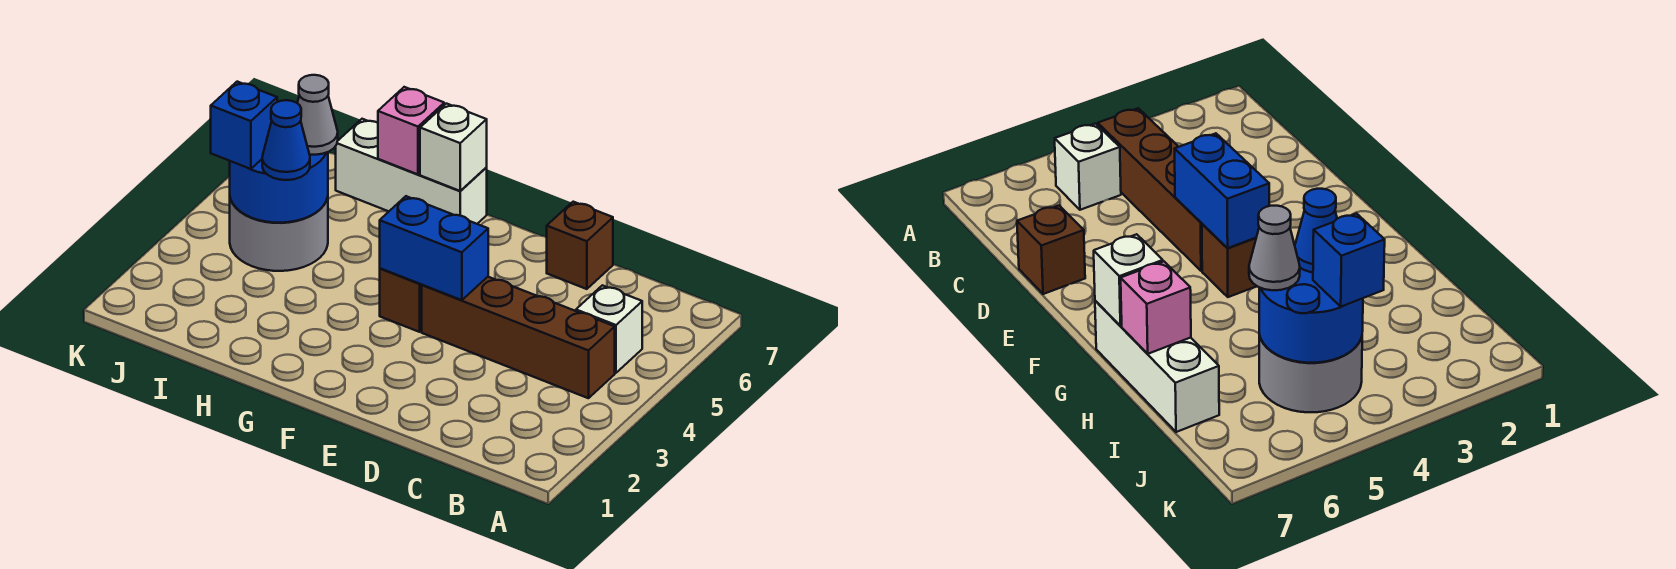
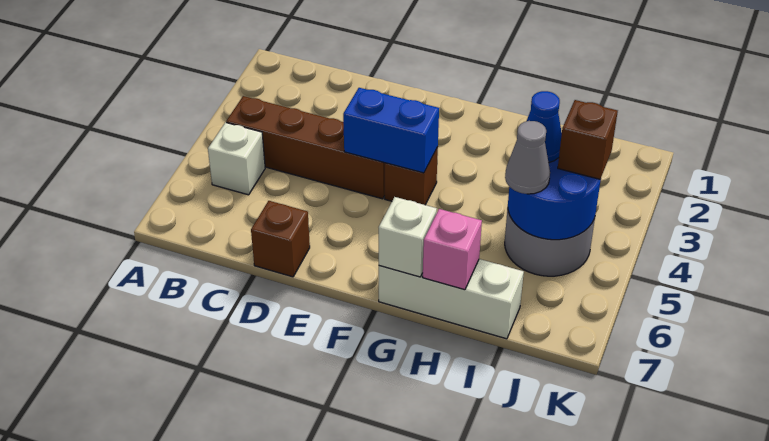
blue 1x1 brick [211,82,277,169] -> brown 1x1 brick [558,100,618,179]

